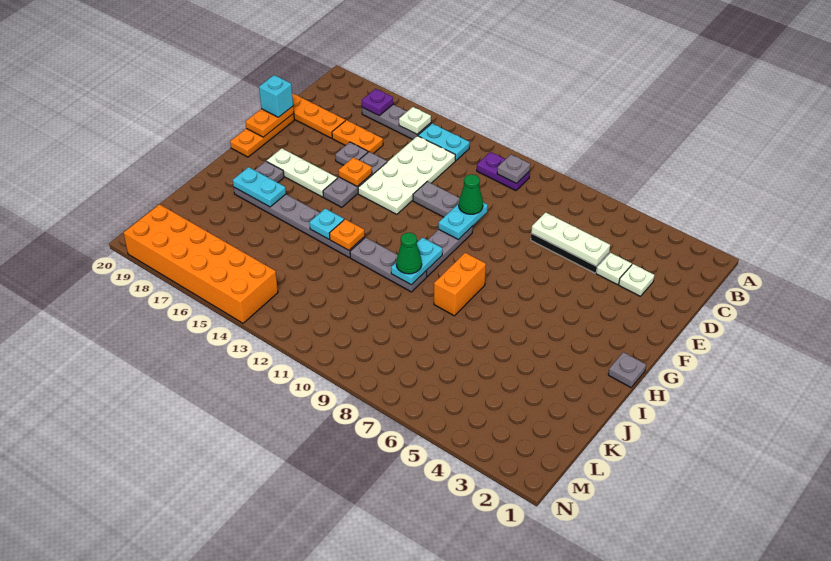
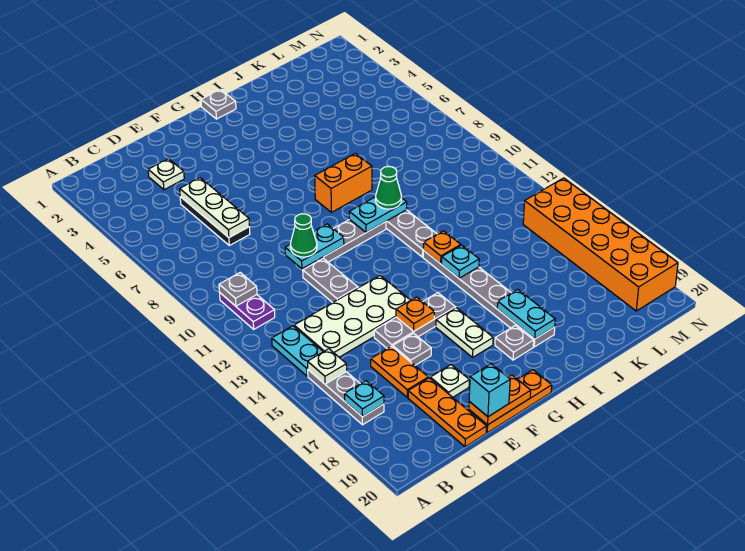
purple 1x1 plate [362,89,393,115] -> cyan 1x1 plate [345,381,384,417]
white 1x1 plate [596,253,632,285] -> white 1x1 plate moved to [430,365,469,397]
white 1x3 plate [267,148,337,197] -> white 1x2 plate [436,308,493,357]

